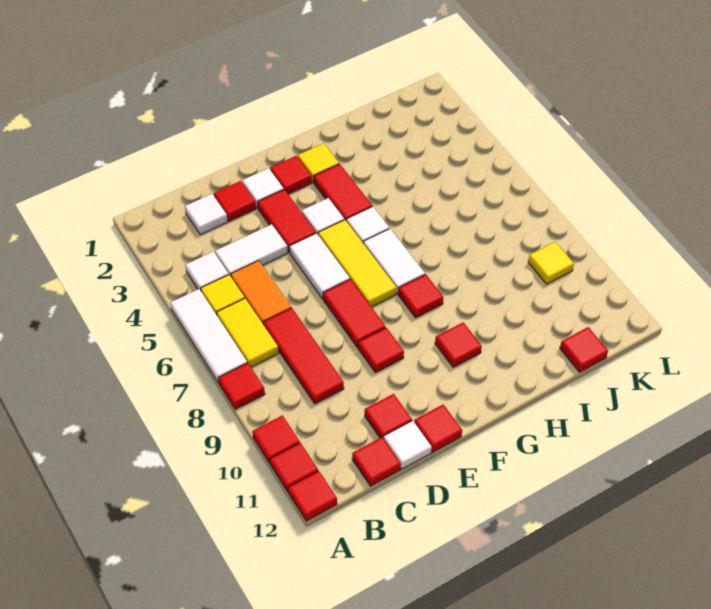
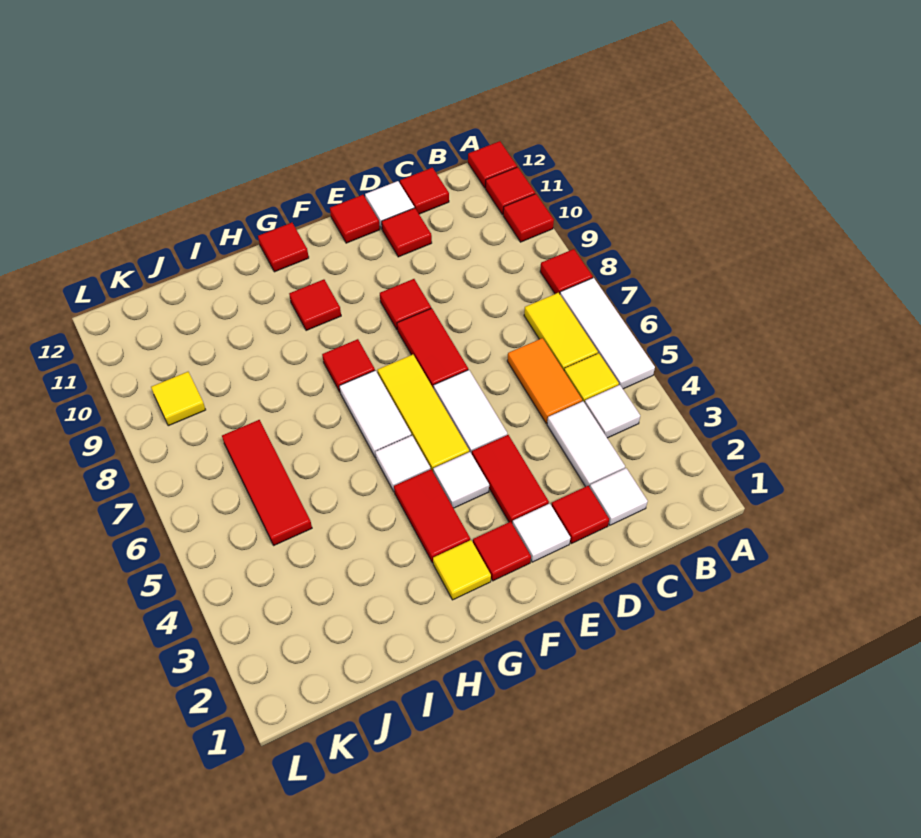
white 1x2 tile [215,224,288,276] -> white 1x2 tile turned to [547,401,625,487]
red 1x3 tile [263,308,344,404] -> red 1x3 tile moved to [222,420,312,545]
red 1x1 tile [560,327,608,372] -> red 1x1 tile moved to [258,223,309,272]

